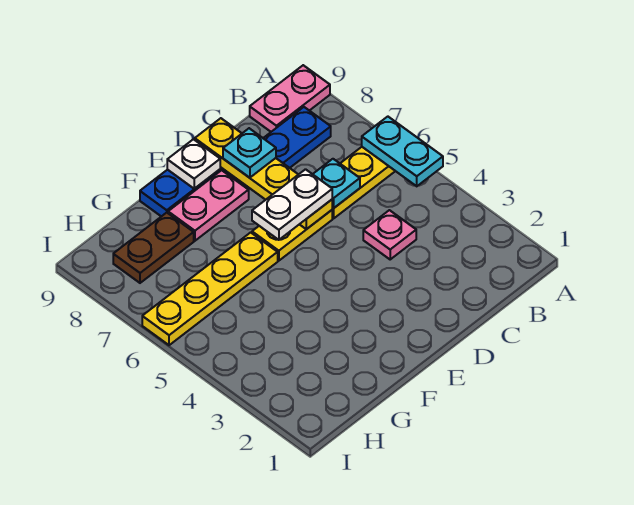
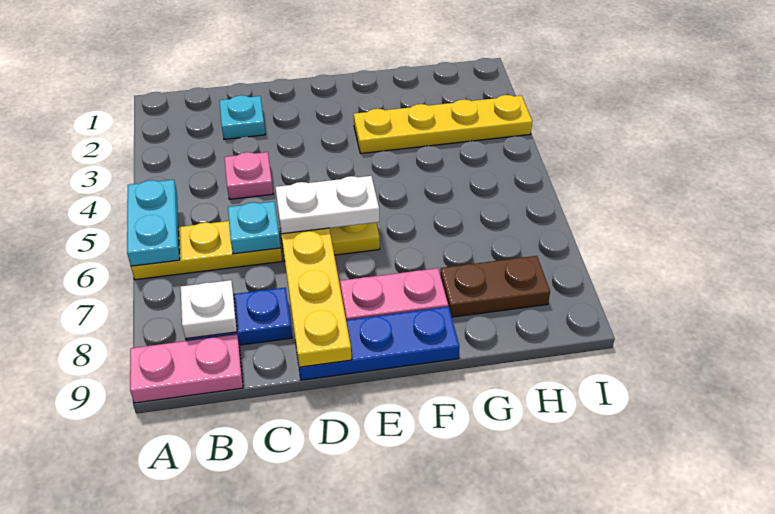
cyan 1x1 plate [223,128,276,178] -> cyan 1x1 plate moved to [219,95,265,139]
white 1x1 plate [167,139,220,189] -> white 1x1 plate moved to [181,280,237,339]
yellow 1x4 plate [142,232,278,345] -> yellow 1x4 plate moved to [354,95,532,154]

